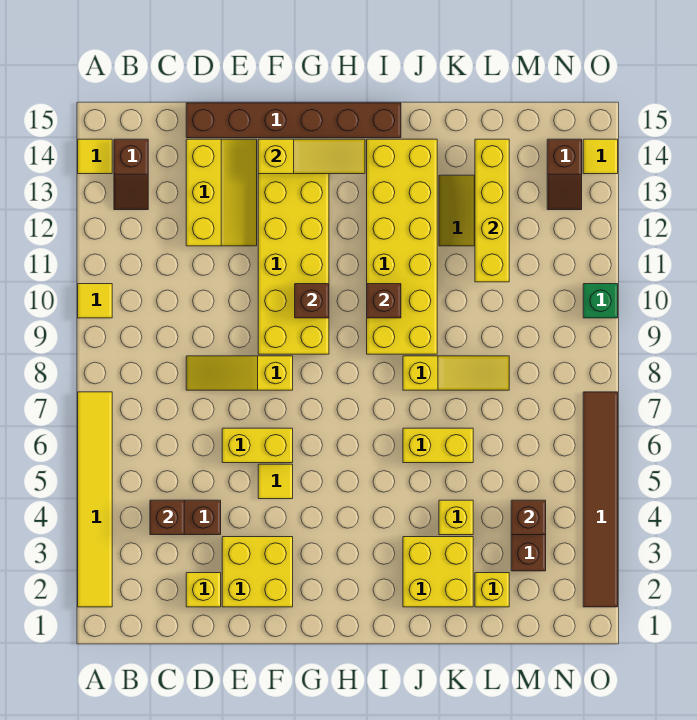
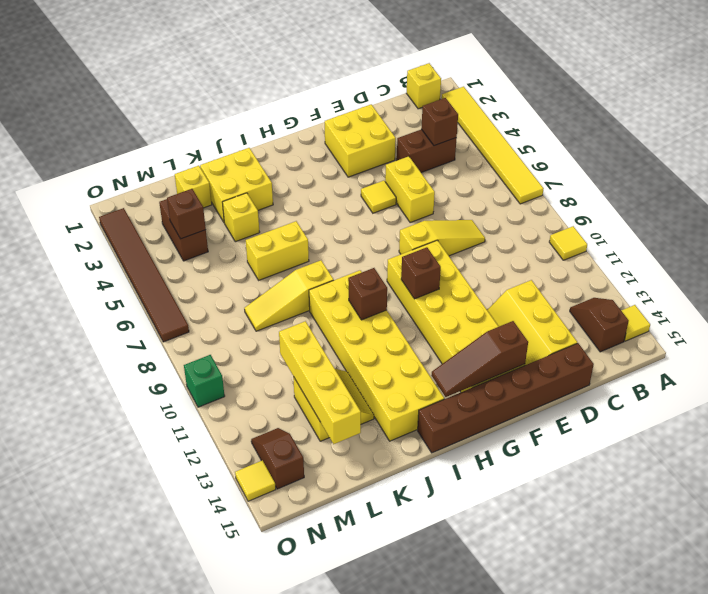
yellow 1x1 brick [186,573,221,607] -> yellow 1x1 brick moved to [407,63,441,109]
yellow 1x2 brick [222,428,293,463] -> yellow 1x2 brick turned to [385,156,435,223]
yellow 1x3 slope [258,139,365,174] -> brown 1x3 slope [431,321,528,397]

